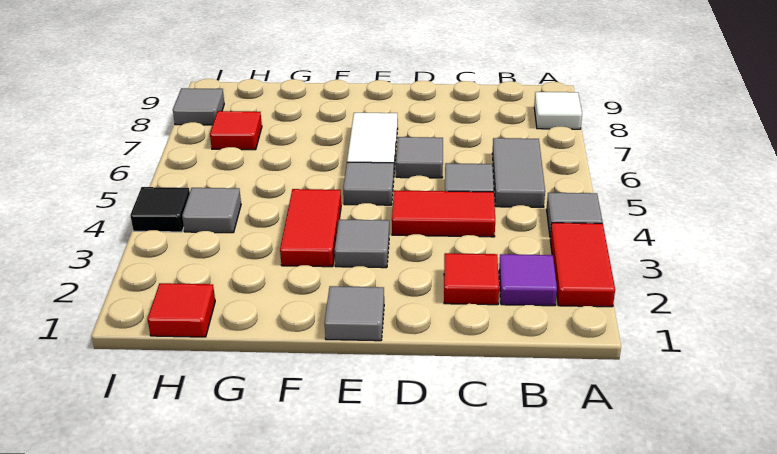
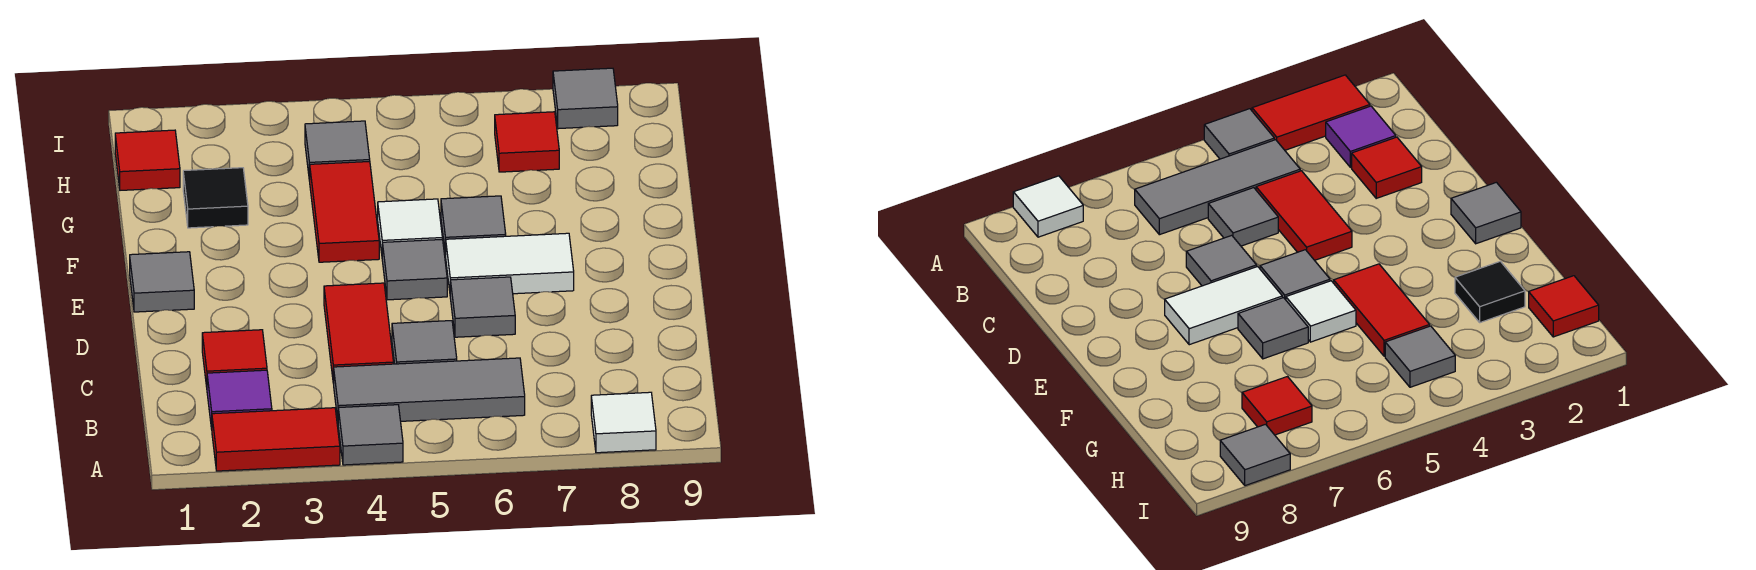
grey 1x2 tile [492,138,545,207] -> grey 1x3 tile [334,358,525,421]
grey 1x1 tile [335,219,389,268] -> grey 1x1 tile moved to [441,196,506,256]
red 1x2 tile [280,189,341,267] -> red 1x2 tile turned to [310,162,379,262]
none -> white 1x1 tile [378,199,442,253]
black 1x1 tile [130,187,190,232] -> black 1x1 tile moved to [183,168,248,228]

